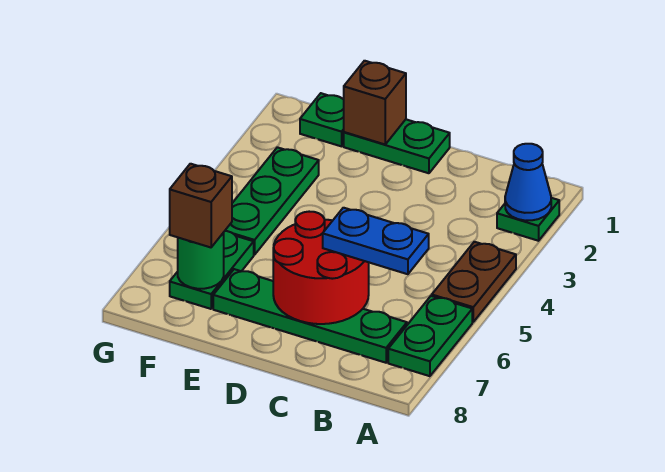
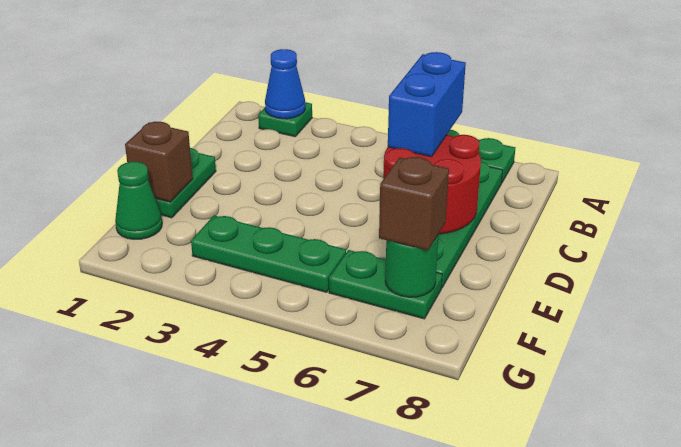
brown 1x2 plate [432,242,516,322] -> none
blue 1x2 plate [323,208,429,274] -> blue 1x2 brick [388,52,466,157]
green 1x1 plate [300,93,344,146] -> green 1x1 cone [115,162,162,239]

